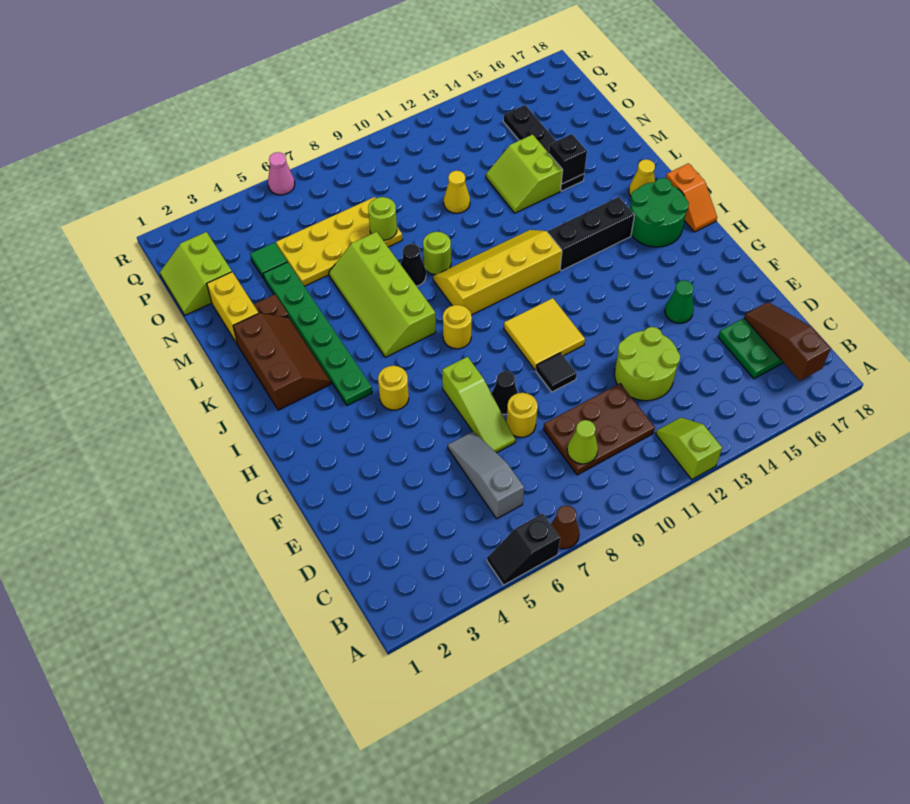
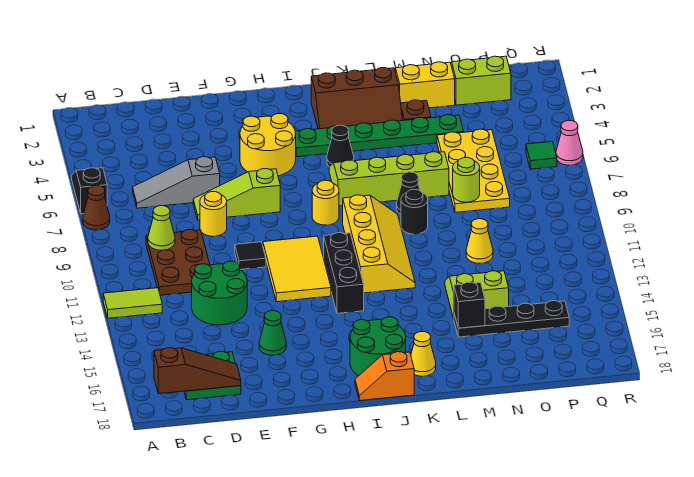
lime 1x2 slope [656,417,722,479] -> lime 1x2 tile [103,288,162,318]
grey 1x3 slope [448,431,524,519] -> grey 1x3 slope turned to [133,157,220,208]
lime 2x2 round brick [615,327,680,401] -> green 2x2 round brick [192,261,247,325]
black 1x1 cone [491,371,518,415] -> black 1x1 cone moved to [327,125,354,167]
yellow 2x2 tile [504,298,585,370] -> yellow 2x3 tile [263,236,331,302]
yellow 1x1 round brick [378,366,409,410] -> yellow 2x2 round brick [240,114,296,176]
black 1x3 brick [548,197,635,271] -> black 1x3 brick moved to [324,233,364,313]
lime 1x1 round brick [423,232,451,275] -> black 1x1 round brick [401,189,428,234]
green 1x1 tile [250,243,287,278] -> green 1x1 tile moved to [526,142,557,169]

